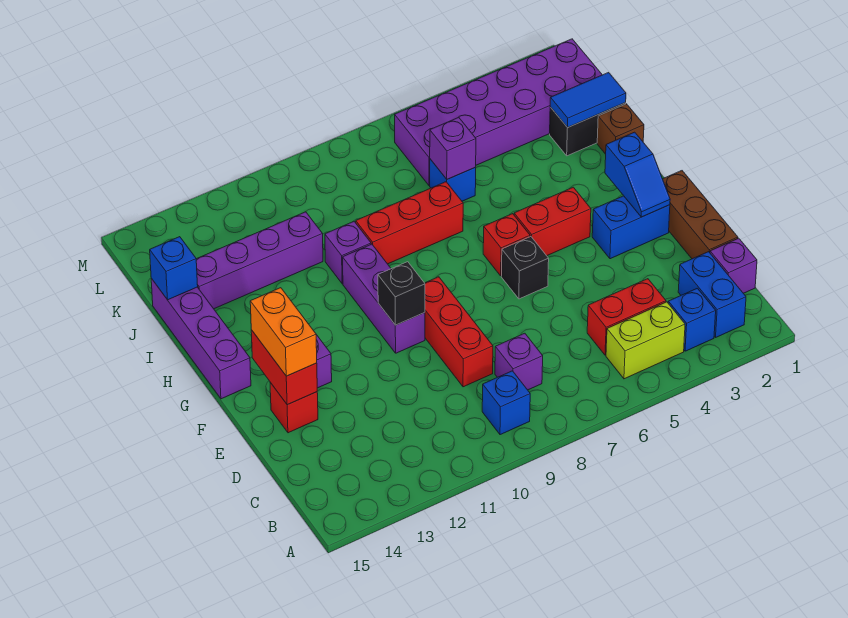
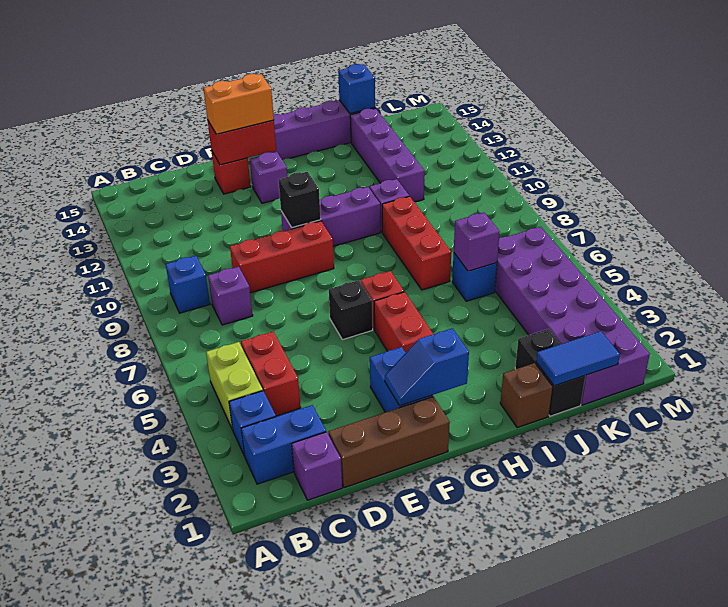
blue 1x2 tile [550,73,626,127] -> blue 1x2 tile turned to [536,331,620,386]

